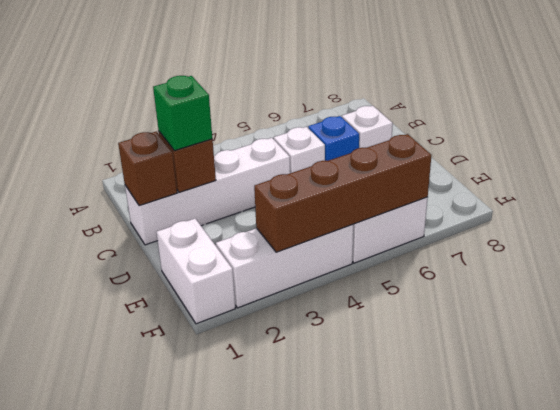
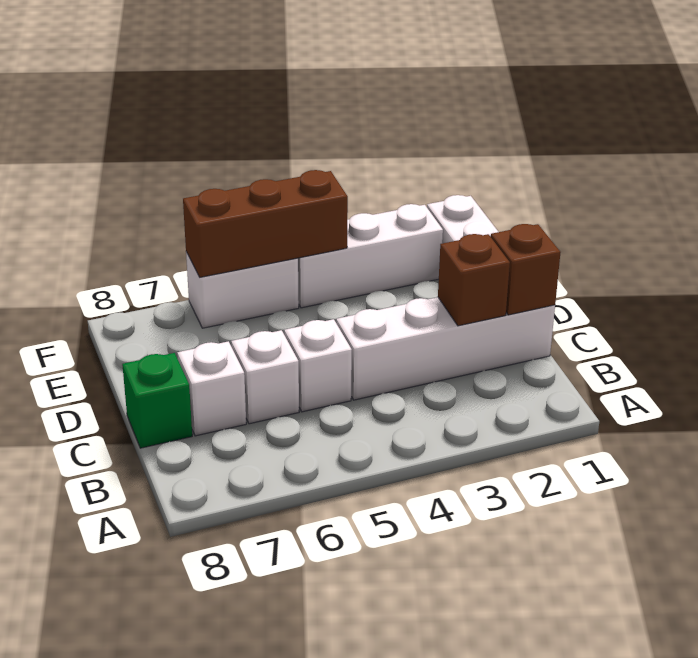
green 1x1 brick [153,76,212,151] -> green 1x1 brick moved to [122,353,192,448]
blue 1x1 brick [308,116,359,161] -> white 1x1 brick [231,330,299,424]
brown 1x4 brick [254,134,431,252] -> brown 1x3 brick [183,170,348,277]

